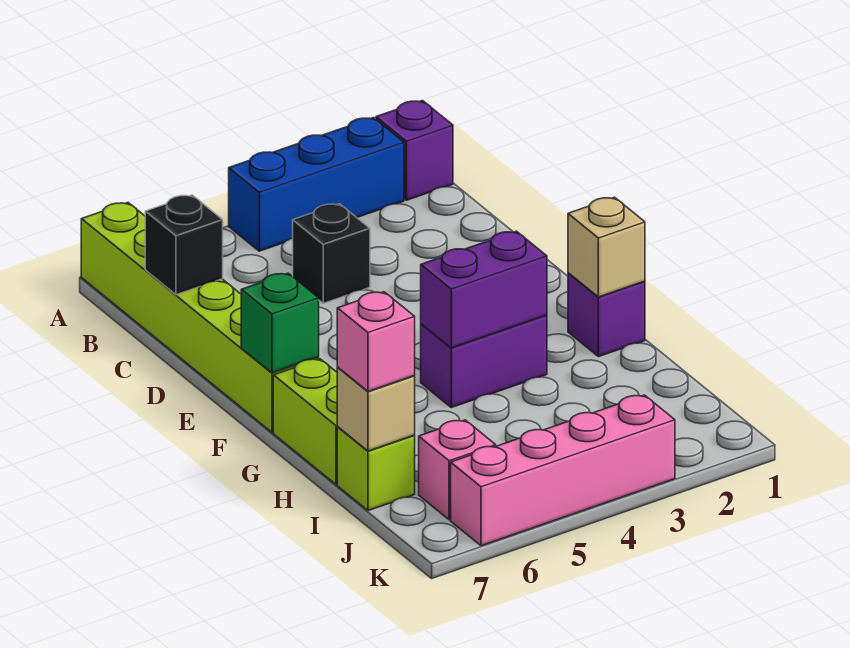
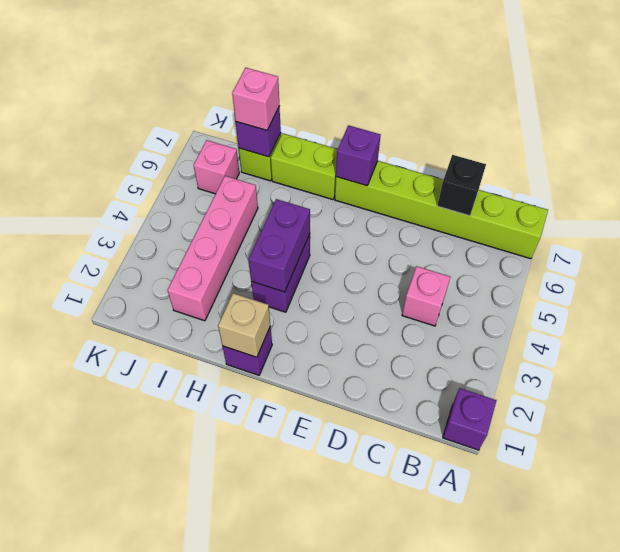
blue 1x3 brick [229,118,404,251] -> none
black 1x1 brick [293,204,370,303] -> pink 1x1 brick [402,266,450,326]
green 1x1 brick [241,273,319,373] -> purple 1x1 brick [336,125,381,186]
tan 1x1 brick [337,368,415,451] -> purple 1x1 brick [236,106,281,157]
pink 1x4 brick [451,395,675,546] -> pink 1x4 brick moved to [167,176,258,321]

